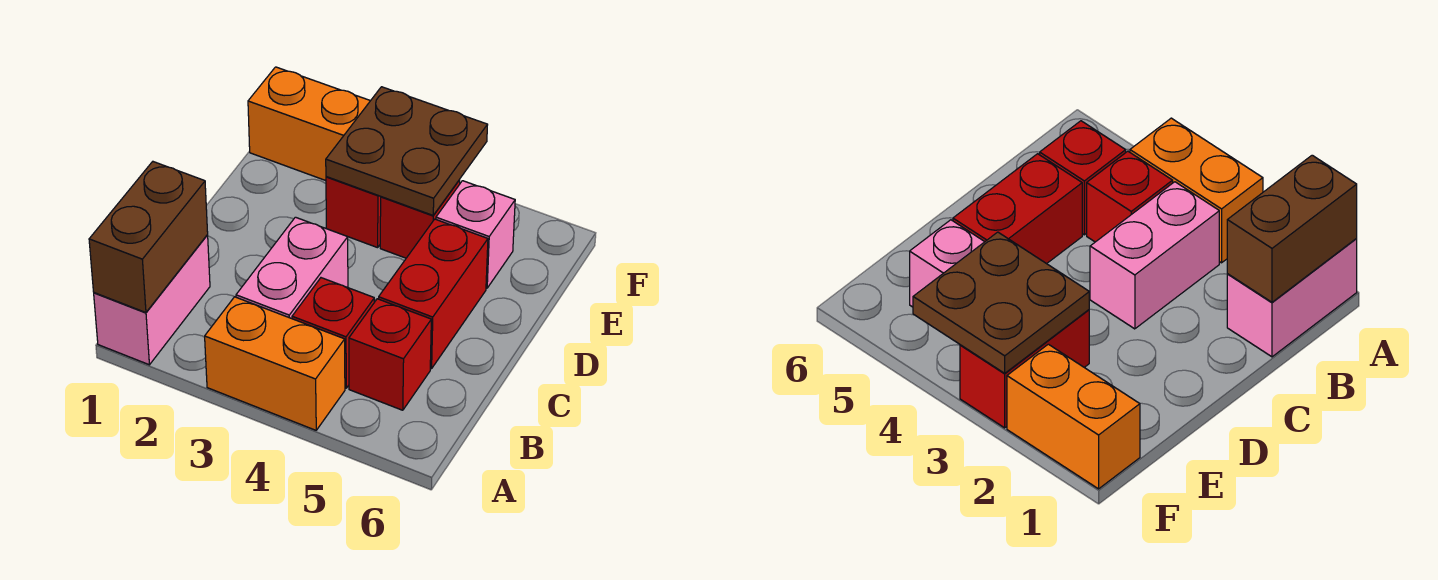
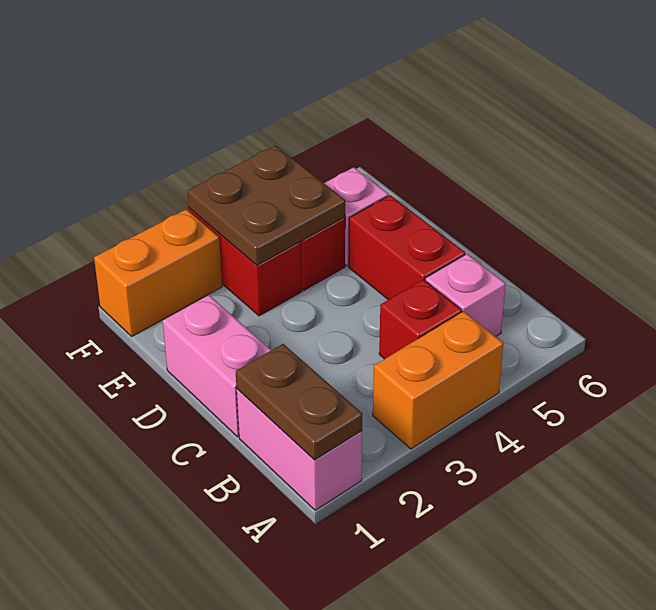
brown 1x2 brick [89,162,208,313] -> brown 1x2 plate [236,344,363,460]
pink 1x2 brick [236,217,348,319] -> pink 1x2 brick moved to [163,295,271,437]
red 1x1 brick [349,299,431,410] -> pink 1x1 brick [425,254,506,336]

